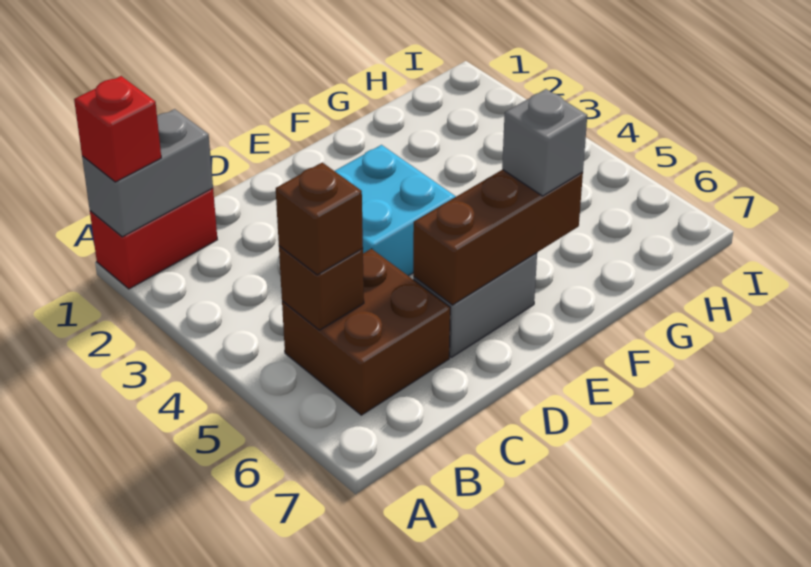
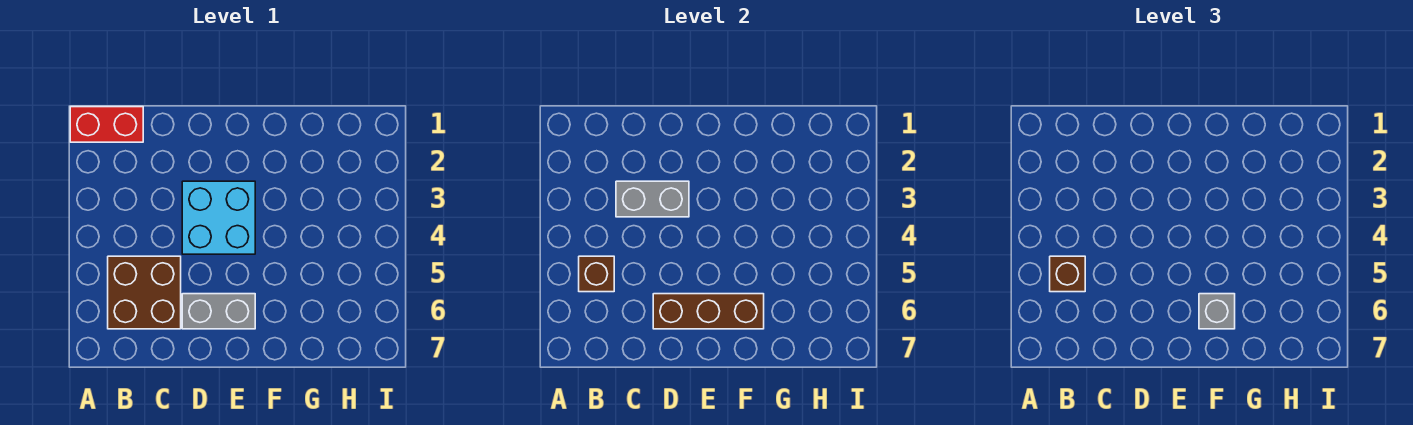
grey 1x2 brick [82,109,213,237] -> grey 1x2 brick moved to [616,181,689,217]
red 1x1 brick [74,76,161,182] -> none

